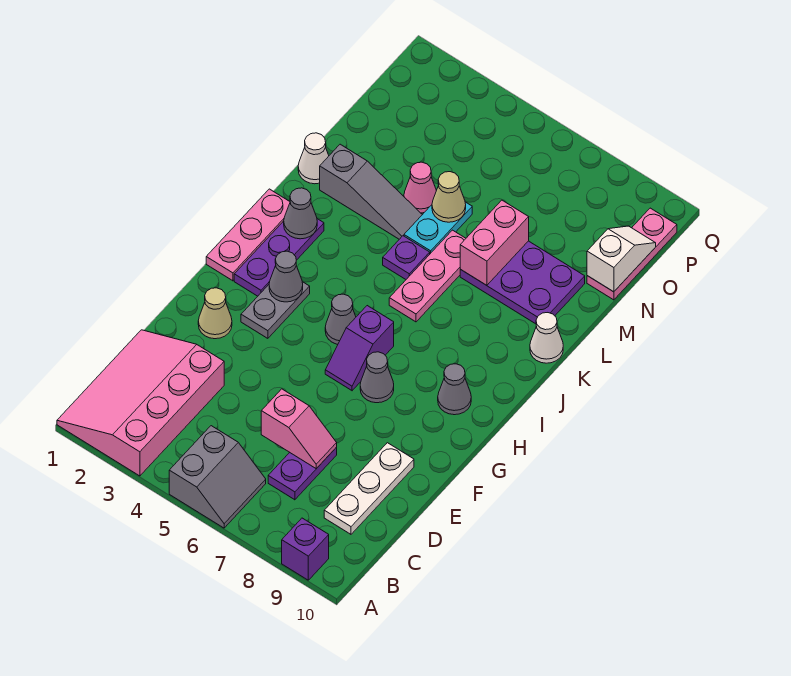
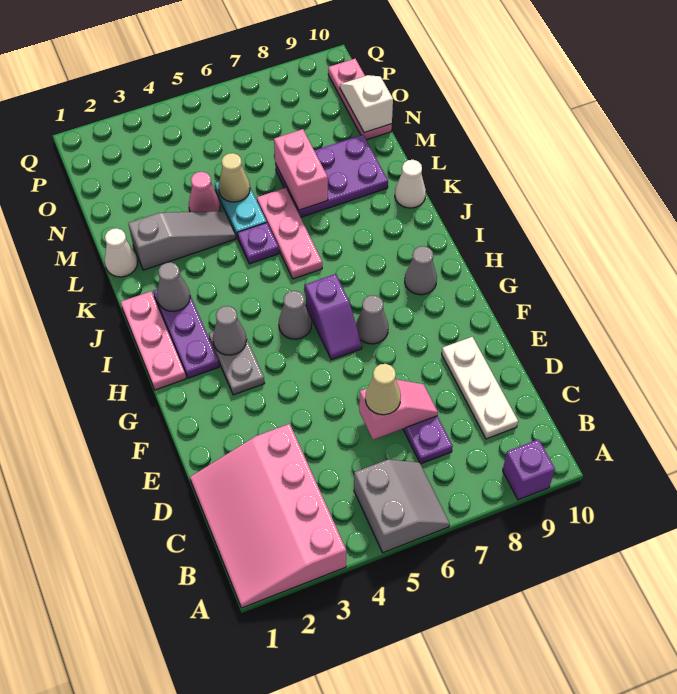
tan 1x1 cone [198,288,232,339] -> tan 1x1 cone moved to [365,364,401,415]

